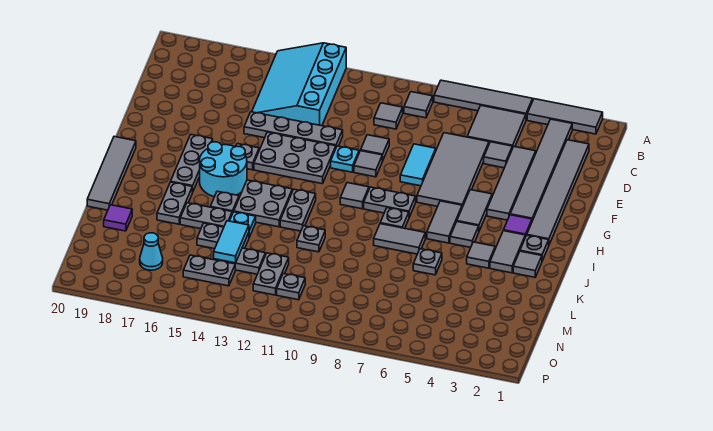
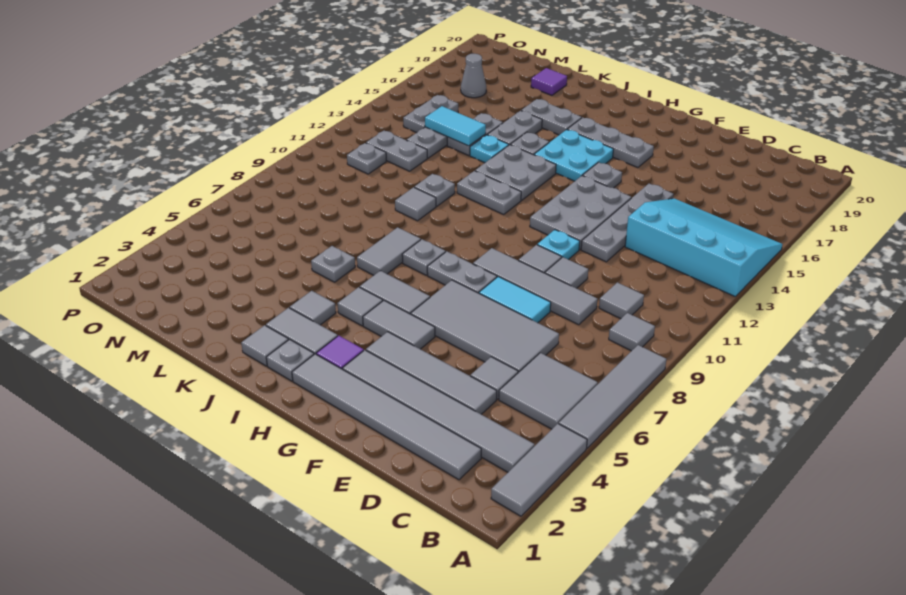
grey 1x2 plate [364,187,416,217] -> grey 1x2 plate turned to [427,251,497,293]
grey 1x1 tile [340,183,369,209] -> grey 1x1 tile moved to [395,187,436,221]
cyan 2x2 round brick [200,142,247,197] -> cyan 2x2 plate [534,130,613,181]
grey 1x4 tile [87,137,136,210] -> grey 1x4 tile moved to [473,248,597,325]
cyan 1x1 cone [140,233,163,270] -> grey 1x1 cone [461,54,486,98]

